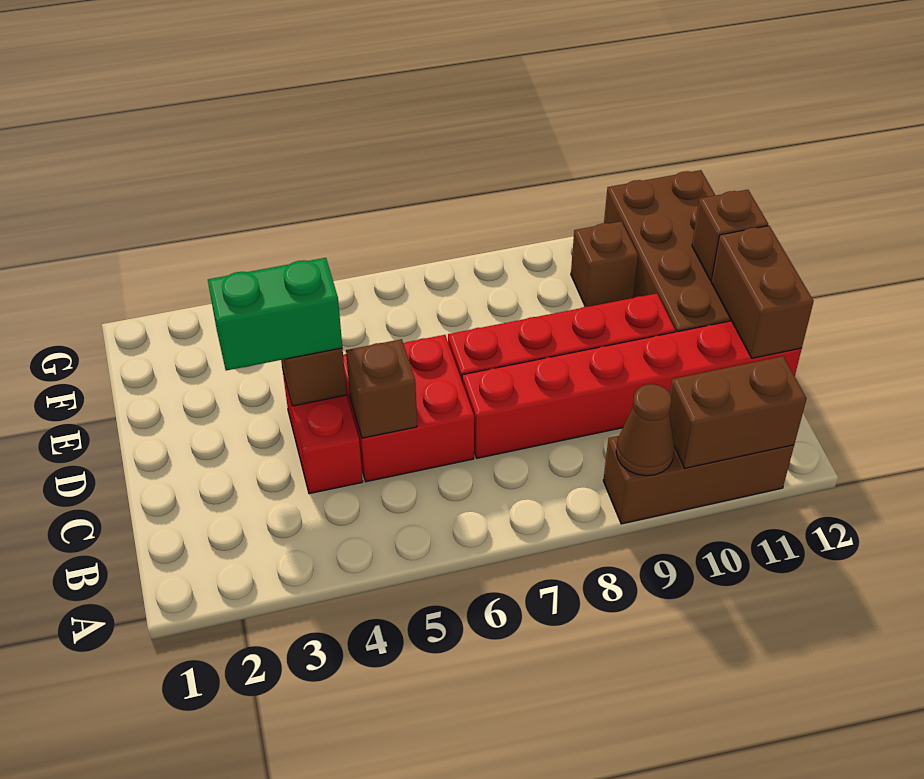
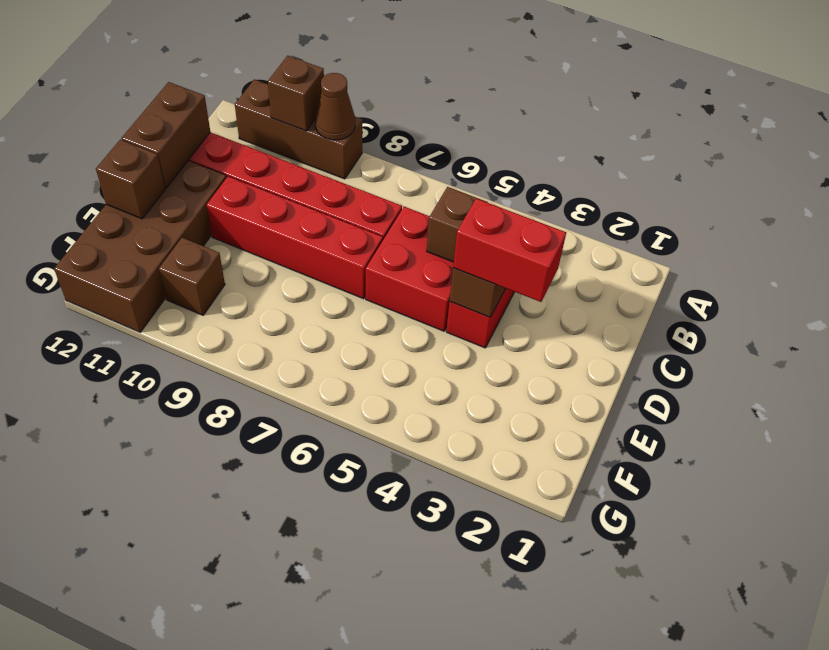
brown 1x2 brick [669,356,807,468] -> brown 1x1 brick [268,56,324,131]
green 1x2 brick [208,258,342,371] -> red 1x2 brick [453,199,566,302]

